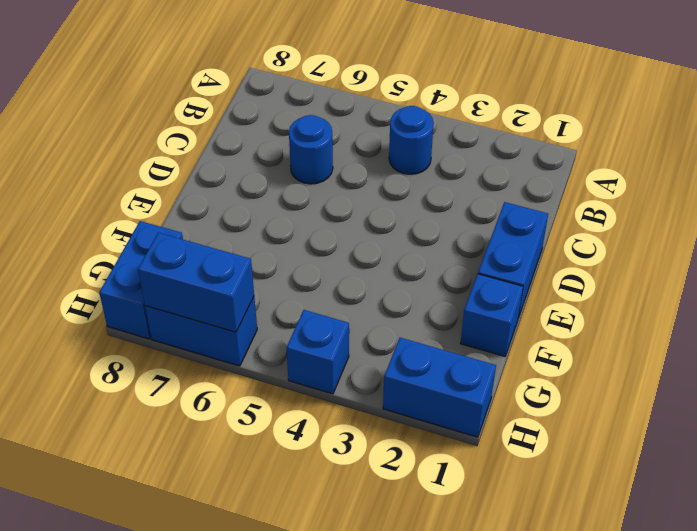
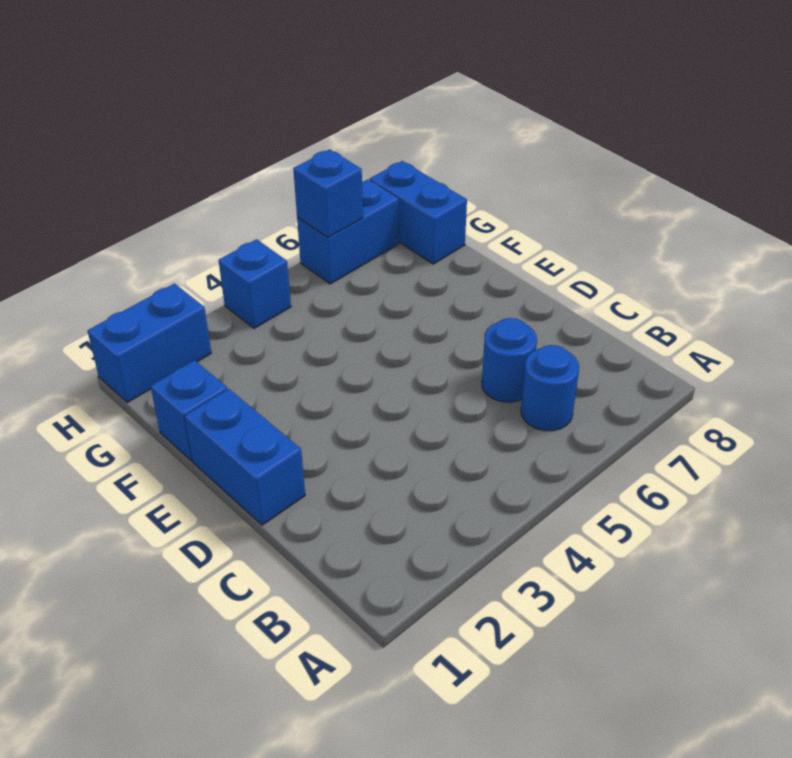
blue 1x1 round brick [389,106,434,174] -> blue 1x1 round brick moved to [521,345,579,431]
blue 1x2 brick [138,233,254,332] -> blue 1x1 brick [293,149,363,238]

